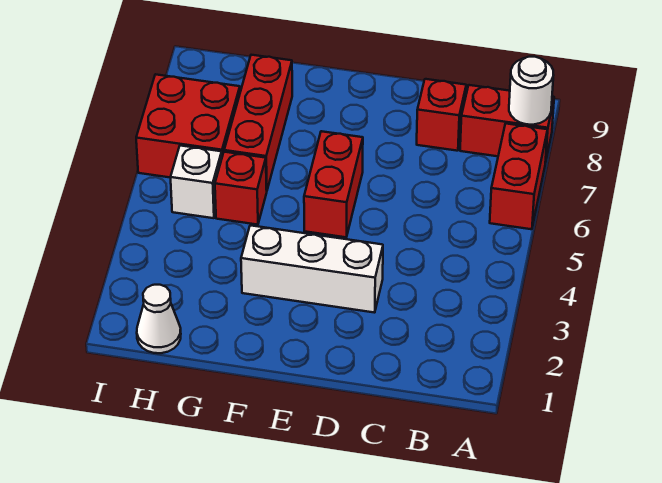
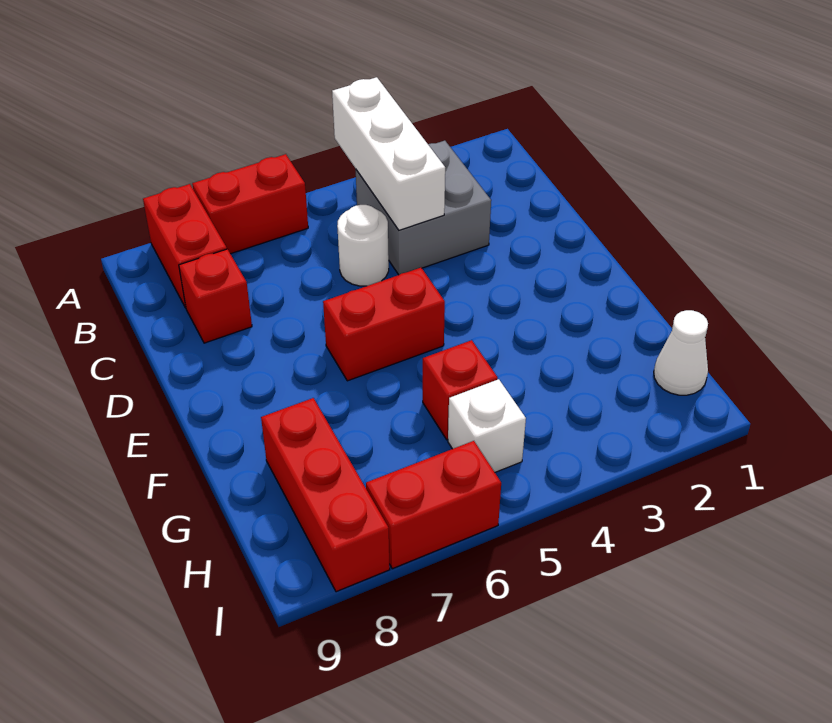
white 1x1 round brick [509,57,554,125] -> white 1x1 round brick moved to [337,205,389,286]
none -> grey 2x2 brick [356,141,491,275]
white 1x3 brick [241,225,383,313] -> white 1x3 brick moved to [332,77,445,230]
red 1x3 brick [224,55,292,190] -> red 1x3 brick turned to [261,398,390,592]
red 2x2 brick [136,74,240,178] -> red 1x2 brick [366,441,501,569]

